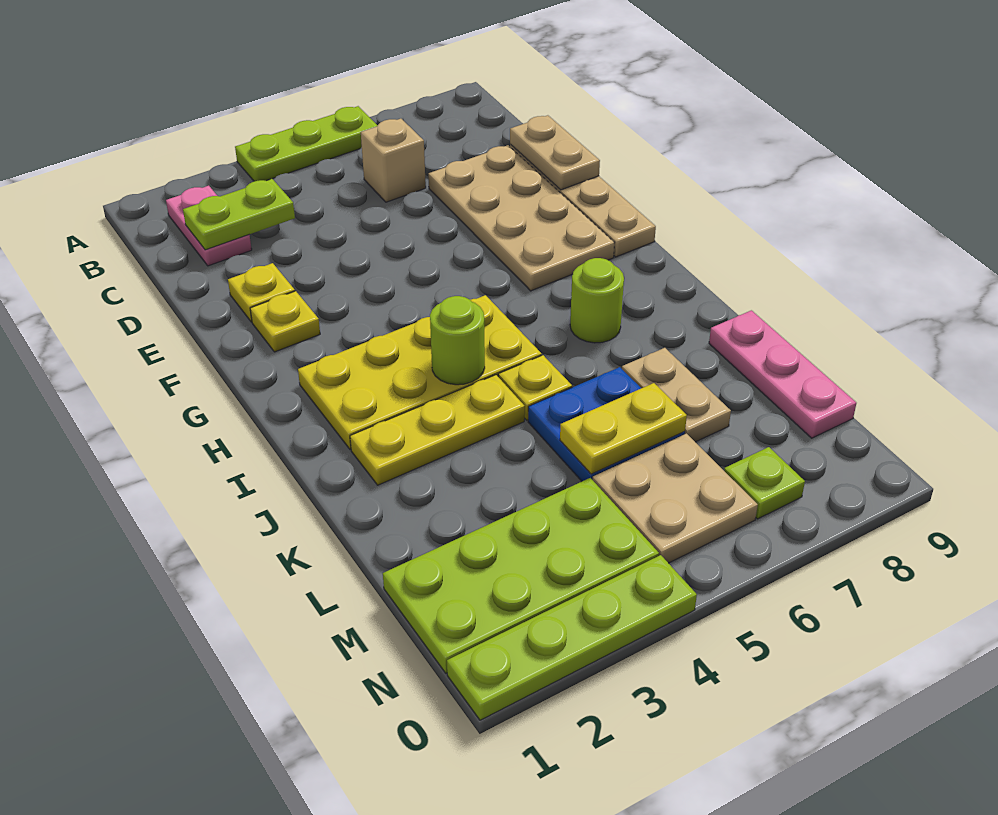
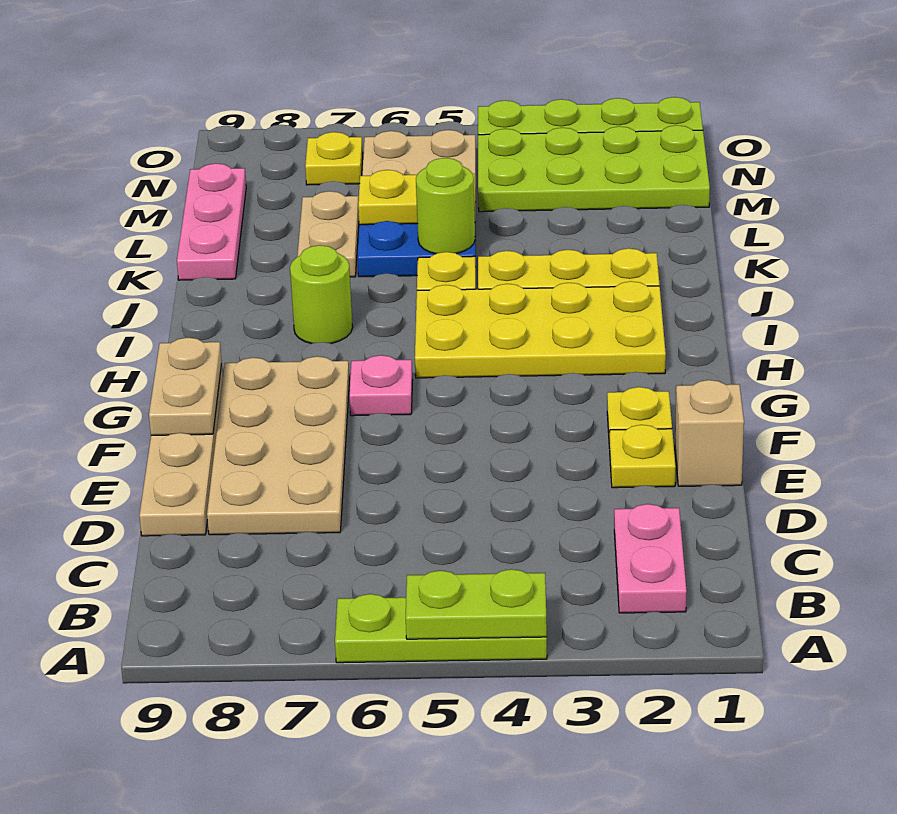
lime 1x2 plate [183,179,295,250] -> lime 1x2 plate moved to [406,569,547,639]
tan 1x1 brick [361,119,426,202] -> tan 1x1 brick moved to [675,380,744,486]
tan 1x2 plate [510,115,600,190] -> tan 1x2 plate moved to [149,338,222,435]
none -> pink 1x1 plate [349,355,413,416]
lime 1x1 round brick [430,296,485,385] -> lime 1x1 round brick moved to [416,158,475,254]
lime 1x1 plate [724,447,805,519] -> yellow 1x1 plate [305,132,363,185]

